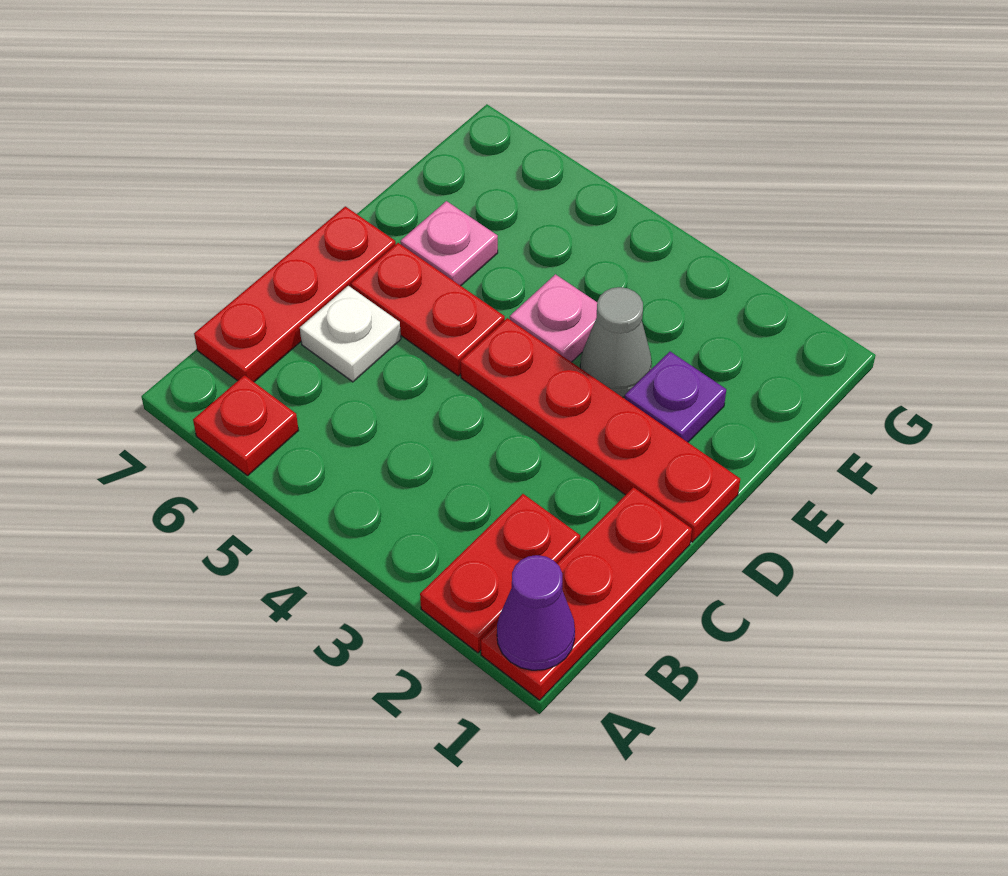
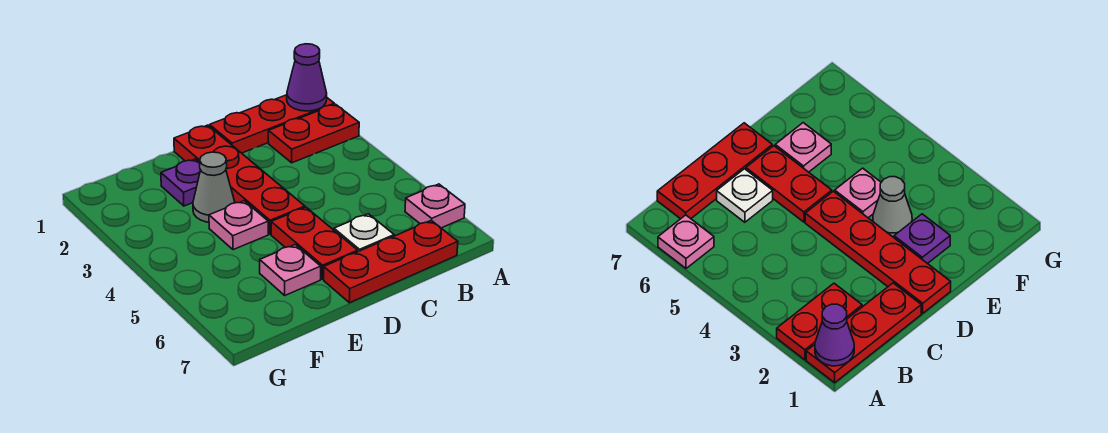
red 1x1 plate [193,375,299,476] -> pink 1x1 plate [405,184,465,228]

